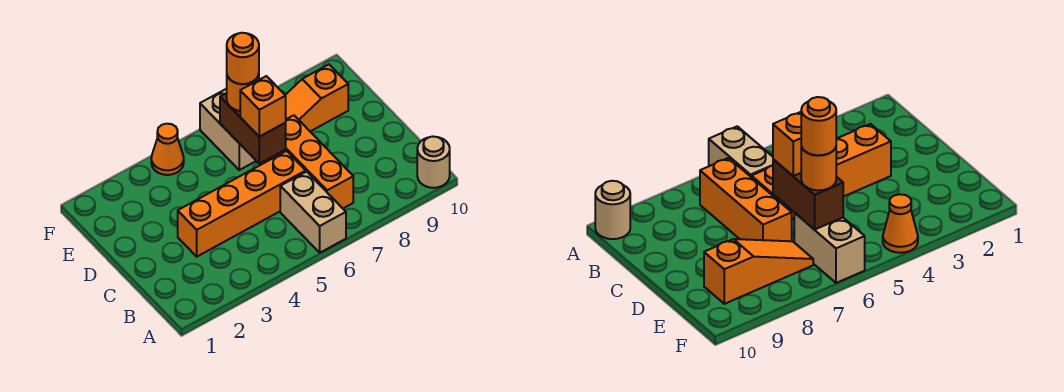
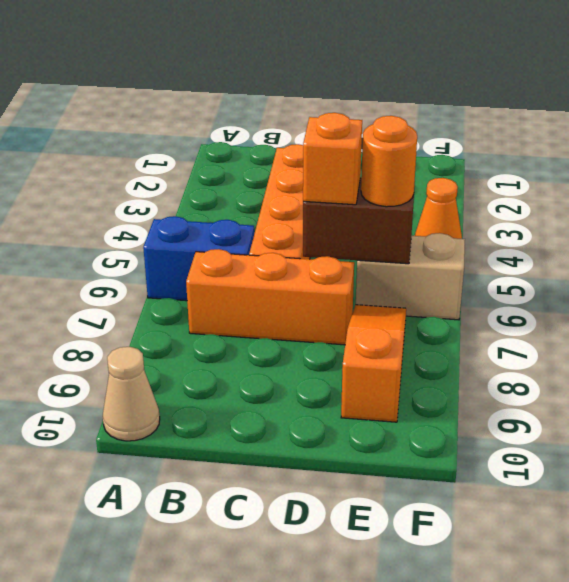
tan 1x2 brick [280,172,346,253] -> blue 1x2 brick [143,216,254,301]
tan 1x1 round brick [417,136,450,188] -> tan 1x1 cone [103,347,160,441]
orange 1x1 round brick [227,33,259,84] -> none

